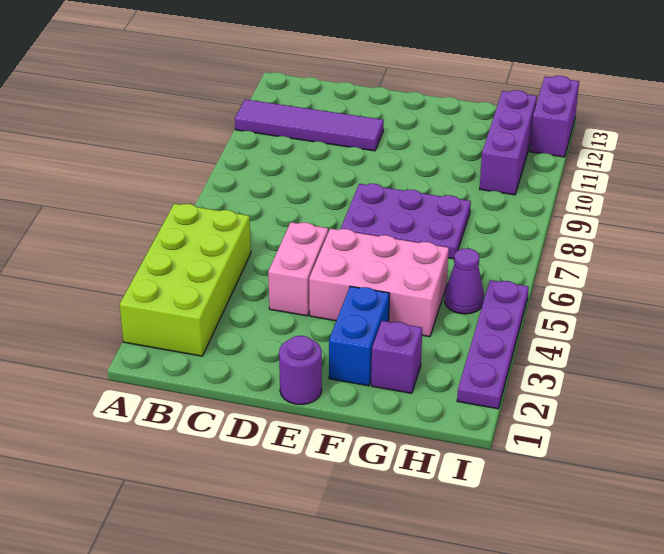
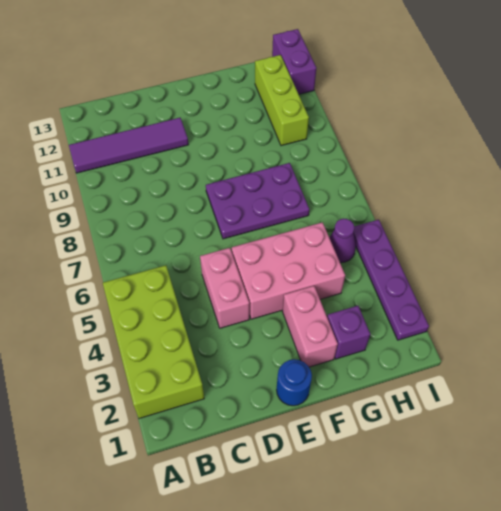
purple 1x1 round brick [279,336,322,405] -> blue 1x1 round brick [277,359,312,406]
blue 1x2 brick [329,286,390,386] -> pink 1x2 brick [282,286,338,367]
purple 1x3 brick [480,90,537,195] -> lime 1x3 brick [255,55,309,146]

